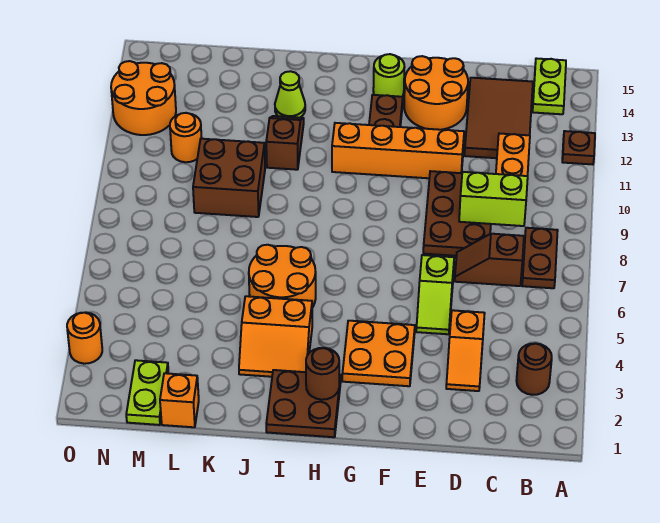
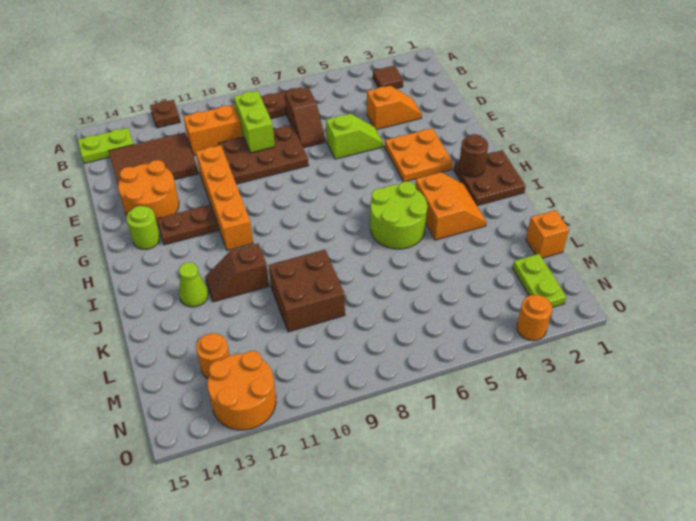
brown 1x1 round brick [517,343,552,395] -> brown 1x1 tile [373,66,403,89]
orange 2x2 round brick [249,245,316,308] -> lime 2x2 round brick [370,181,427,249]
lime 1x2 plate [126,360,168,425] -> lime 1x2 plate turned to [513,254,566,307]
orange 1x1 round brick [170,113,202,162] -> orange 1x1 round brick moved to [196,333,230,378]

